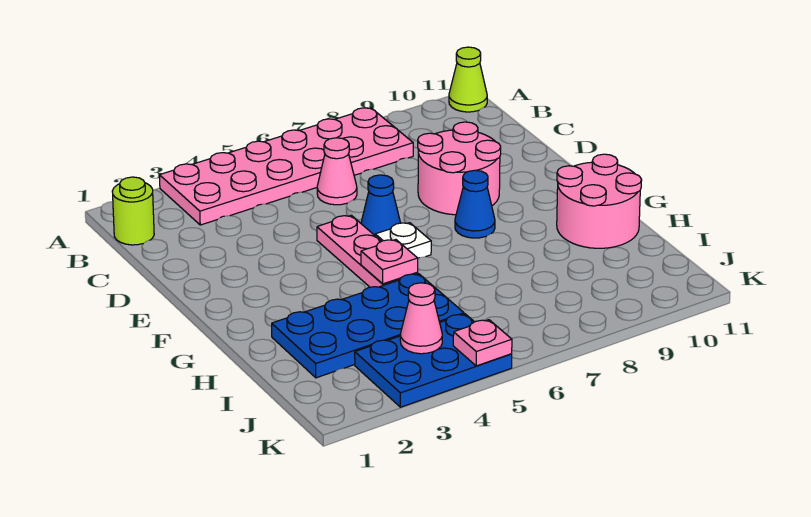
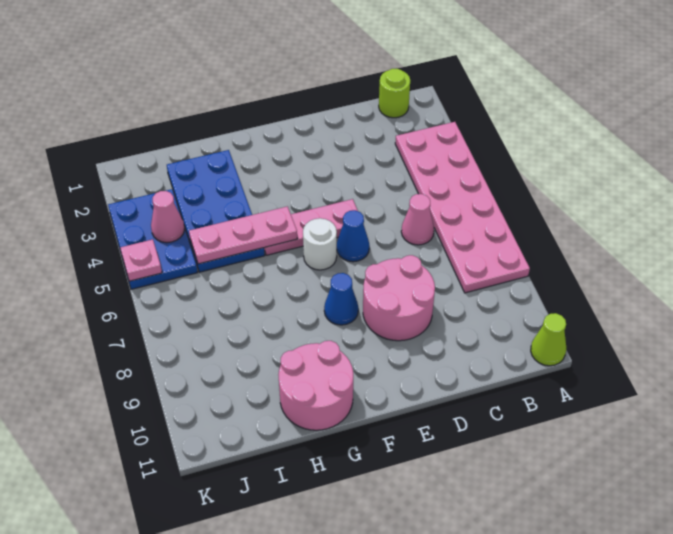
white 1x1 plate [375,223,431,258] -> white 1x1 round brick [303,218,337,270]
pink 1x1 plate [361,240,418,284] -> pink 1x3 plate [189,206,297,264]

